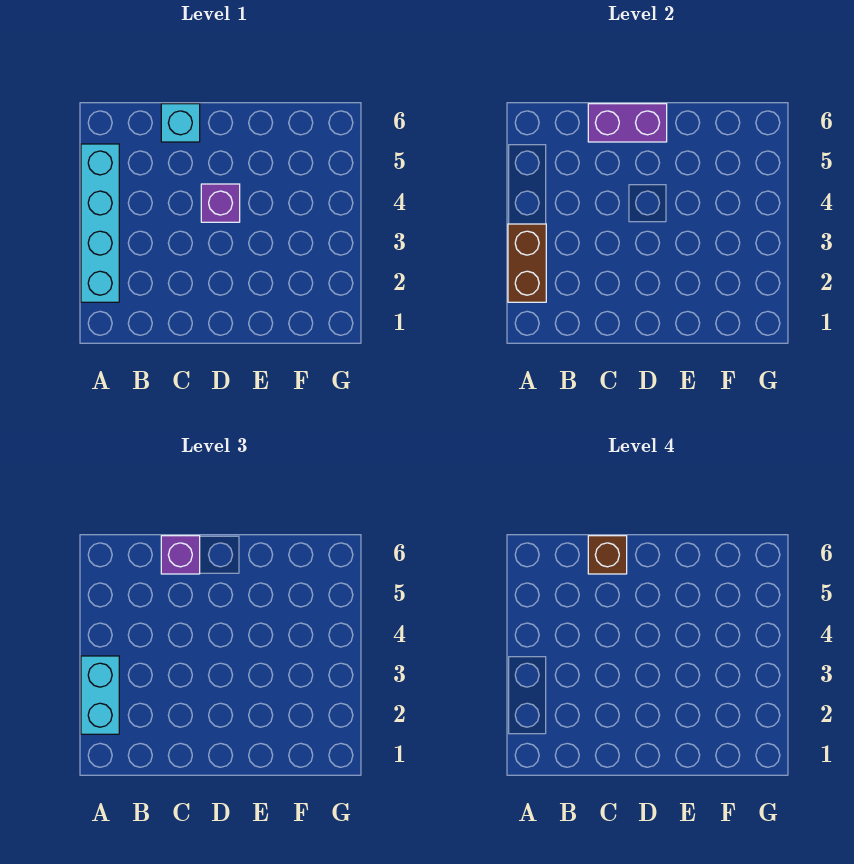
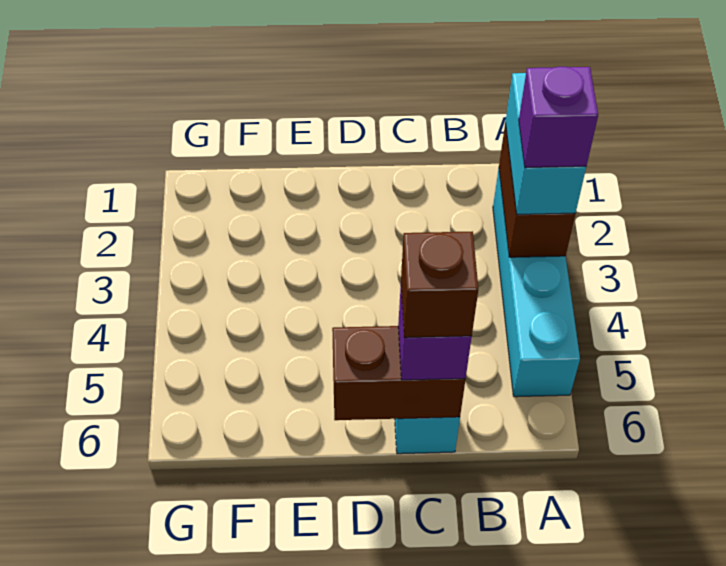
purple 1x2 brick [588,104,667,142] -> brown 1x2 brick [332,326,466,420]
purple 1x1 brick [201,184,240,222] -> purple 1x1 brick moved to [519,67,598,168]

